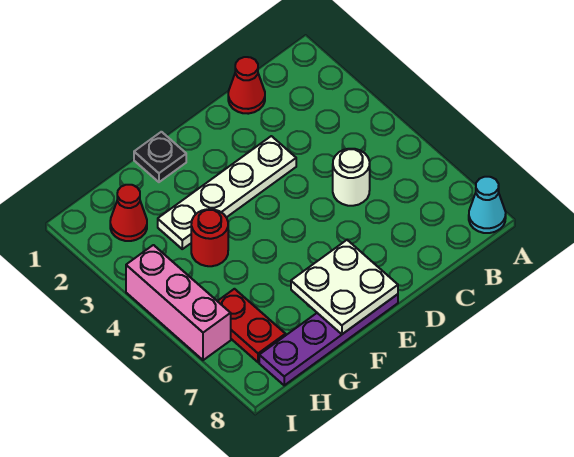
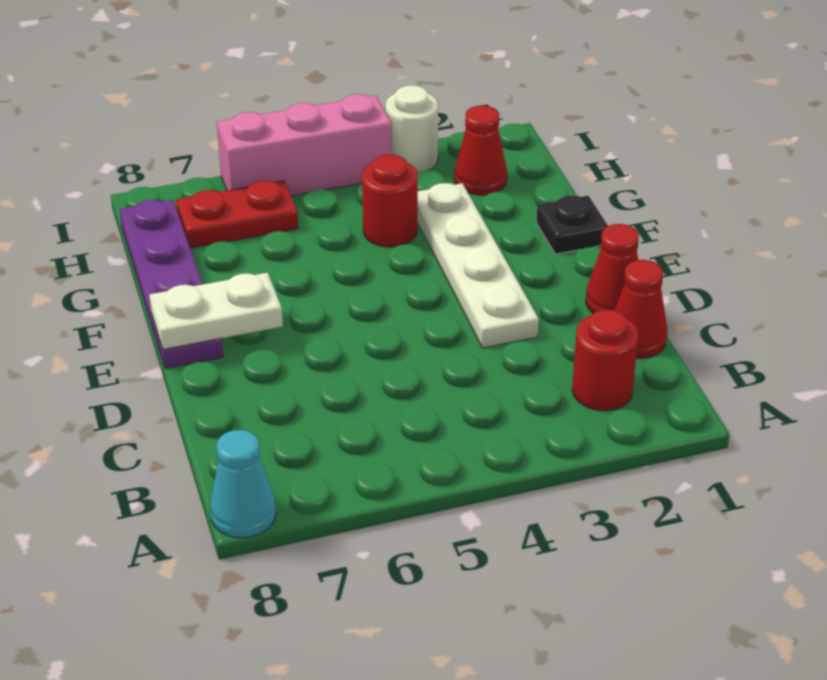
none -> red 1x1 round brick [572,309,639,411]
white 1x1 round brick [333,149,370,206] -> white 1x1 round brick moved to [385,85,438,173]
none -> red 1x1 cone [586,224,639,313]
white 2x2 plate [291,240,398,334] -> white 1x2 plate [149,273,283,349]

